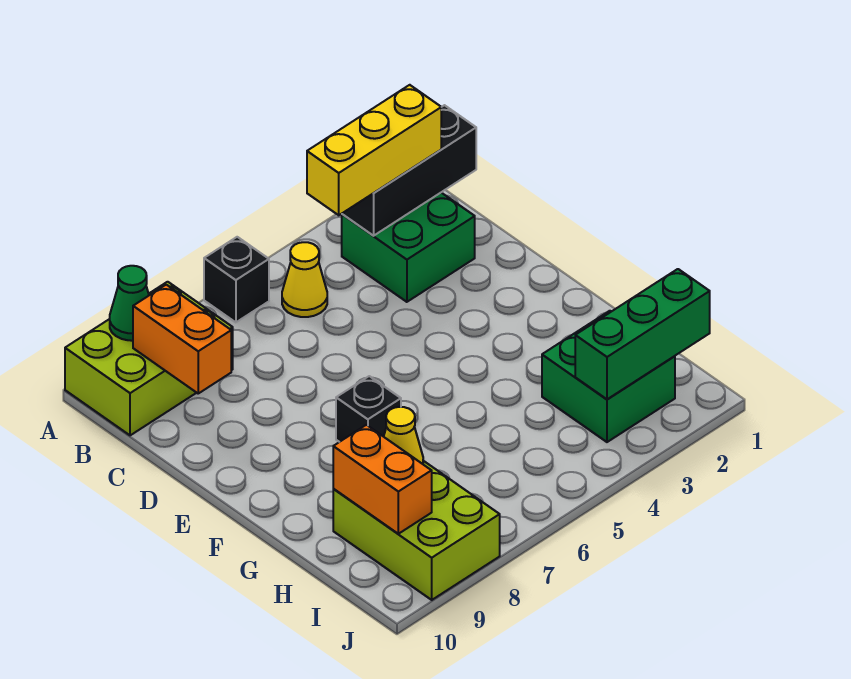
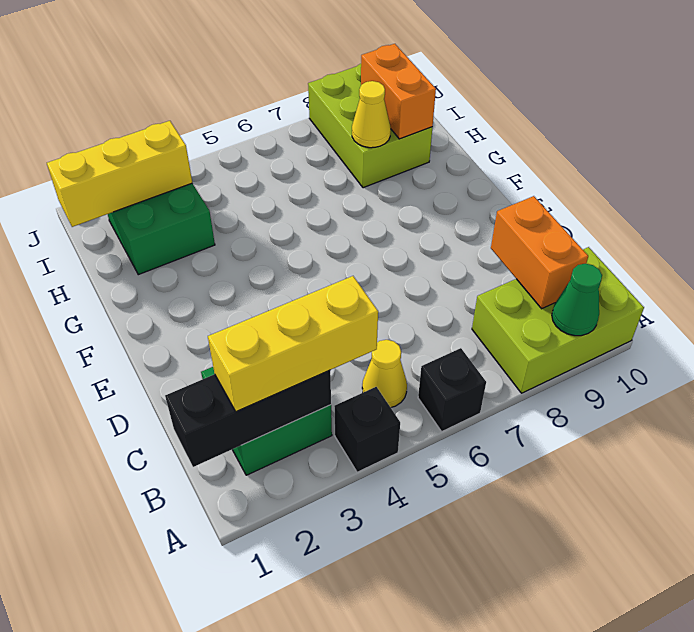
black 1x1 brick [336,376,401,442] -> black 1x1 brick moved to [334,387,400,472]
green 1x3 brick [575,269,710,399] -> yellow 1x3 brick [47,121,192,227]

